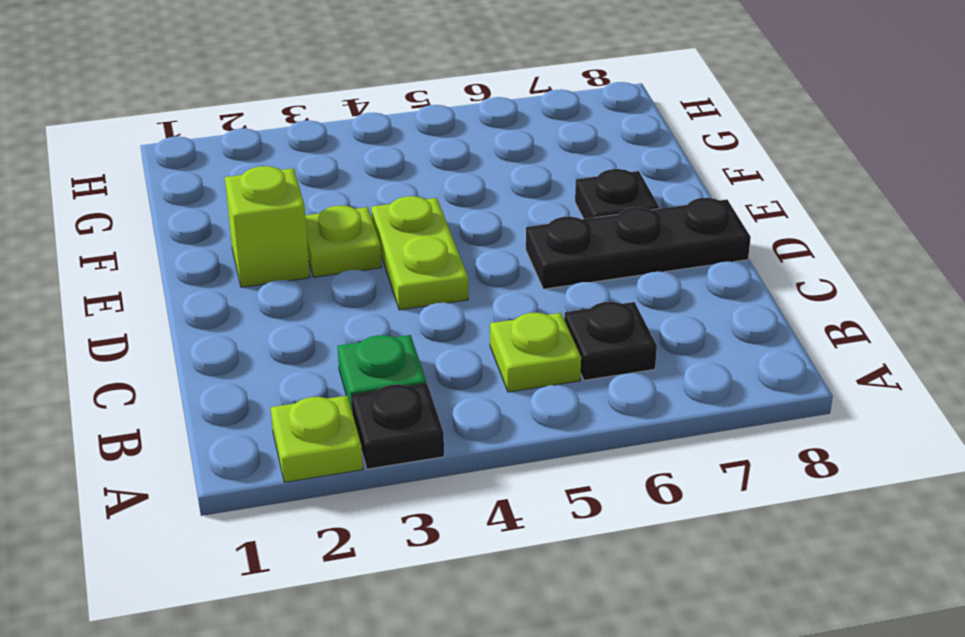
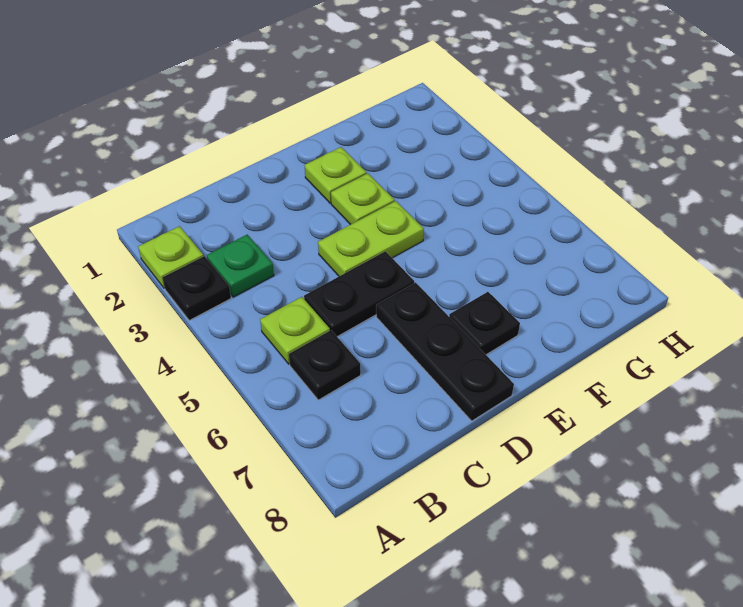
none -> black 1x2 plate [304,251,414,337]
lime 1x1 brick [225,166,310,287] -> lime 1x1 plate [305,147,367,203]

